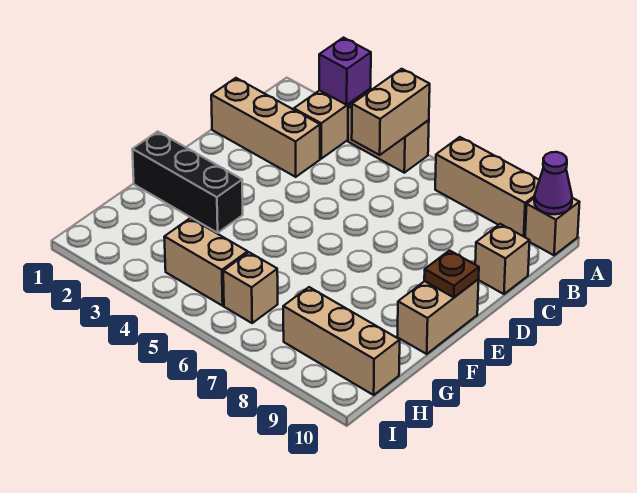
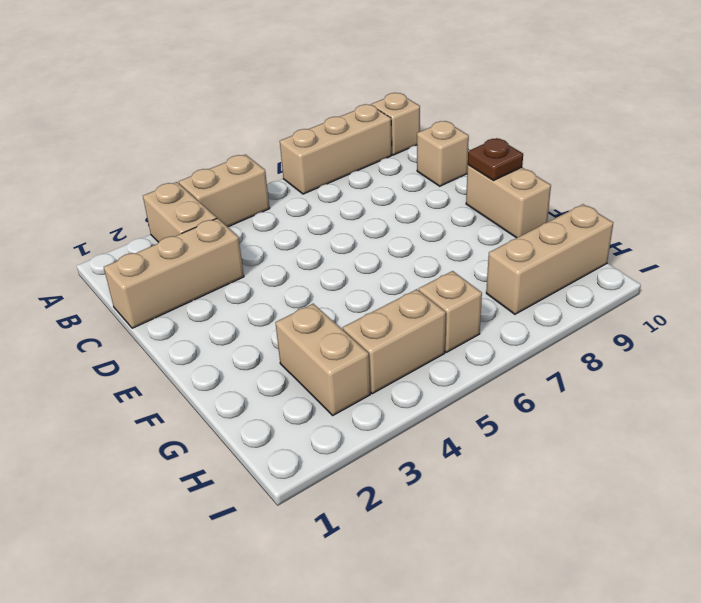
purple 1x1 brick [319,38,371,105] -> none
tan 1x2 brick [352,69,430,155] -> tan 1x2 brick moved to [275,304,370,415]
purple 1x1 cone [534,152,572,214] -> none
black 1x3 brick [132,132,243,233] -> none

